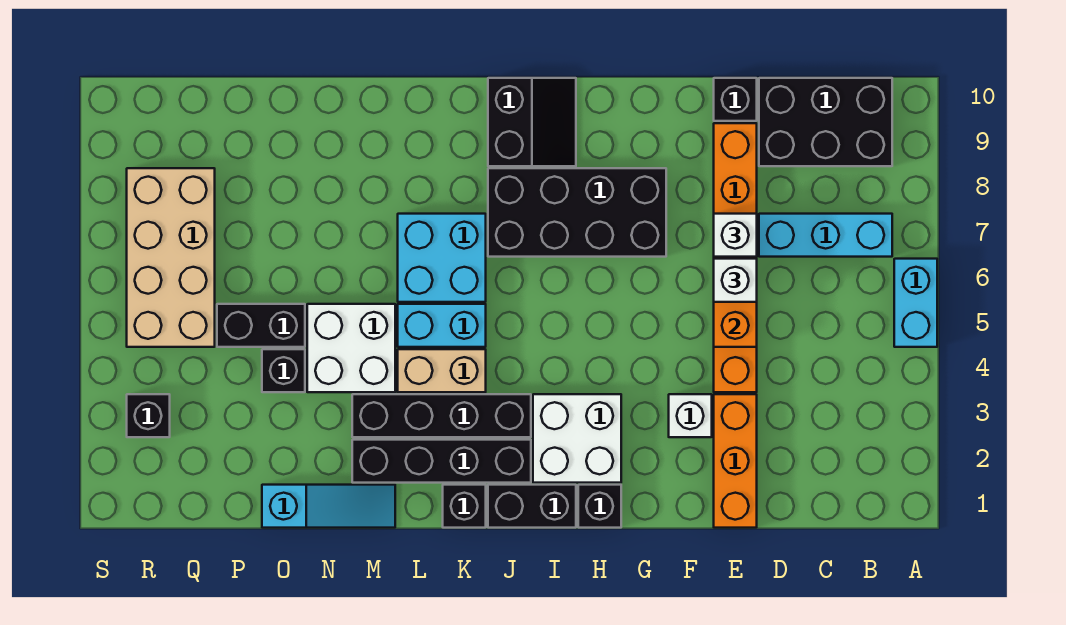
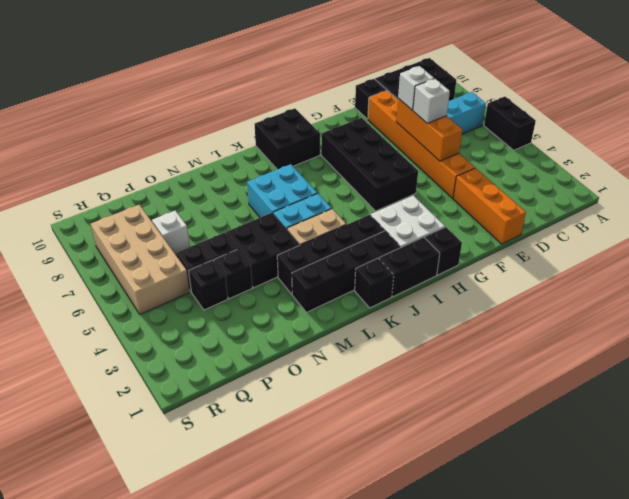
cyan 1x2 brick [894,259,937,347] -> black 1x2 brick [484,97,536,150]
white 1x1 brick [669,394,712,437] -> white 1x1 brick moved to [152,211,190,254]
black 2x4 brick [488,168,666,257] -> black 2x4 brick turned to [321,118,418,211]
black 2x2 slope [488,78,576,166] -> black 2x2 brick [255,108,320,170]
cyan 1x3 slope [262,485,395,528] -> none
white 2x2 brick [307,304,395,392] -> black 2x2 brick [226,213,300,288]
black 1x1 brick [127,394,170,437] -> black 1x1 brick moved to [189,260,228,310]

